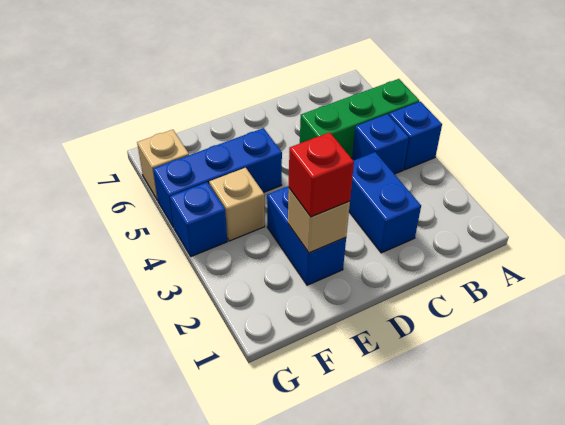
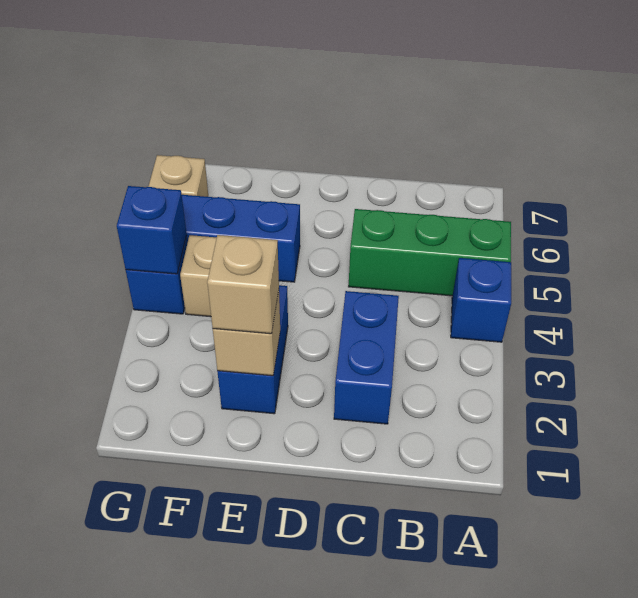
blue 1x1 brick [352,114,409,174] -> blue 1x1 brick moved to [117,186,187,274]
red 1x1 brick [289,132,354,217] -> tan 1x1 brick [207,235,279,334]

